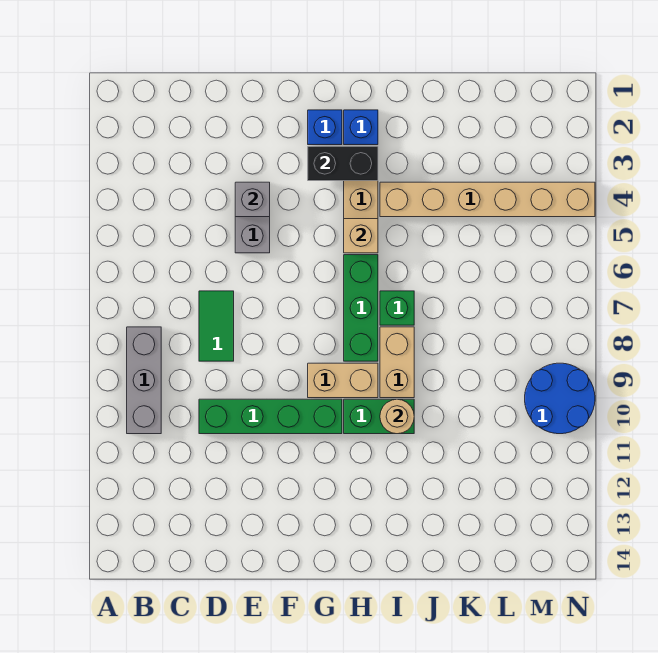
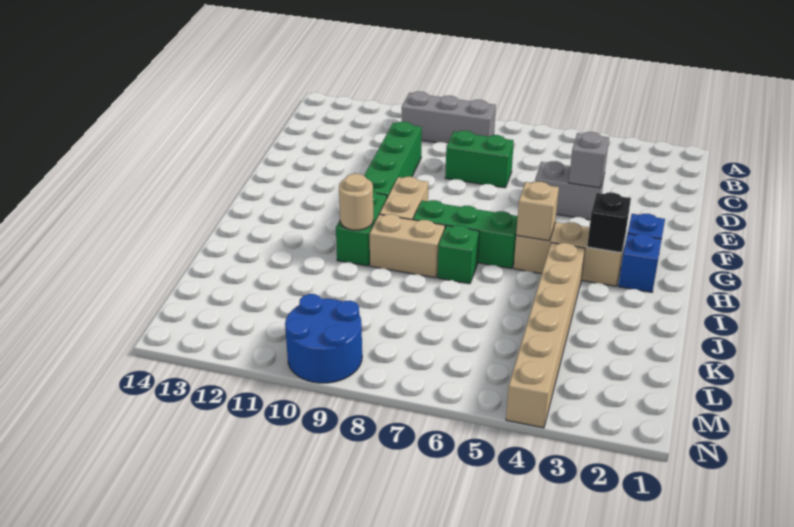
green 1x2 tile [199,291,234,361] -> green 1x2 brick [445,131,514,188]
black 1x2 brick [308,146,378,181] -> black 1x1 brick [587,193,631,253]

